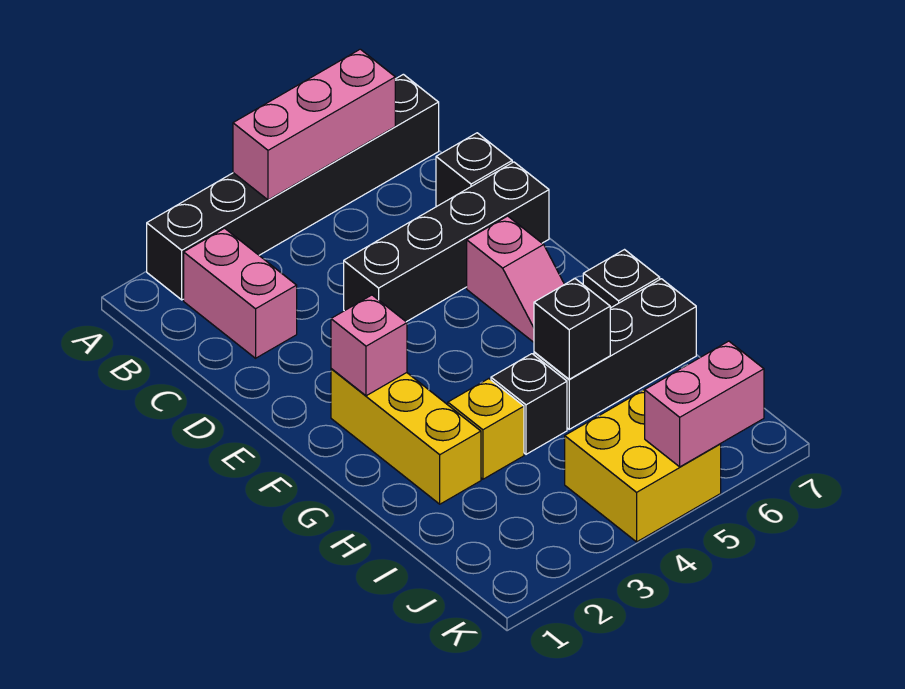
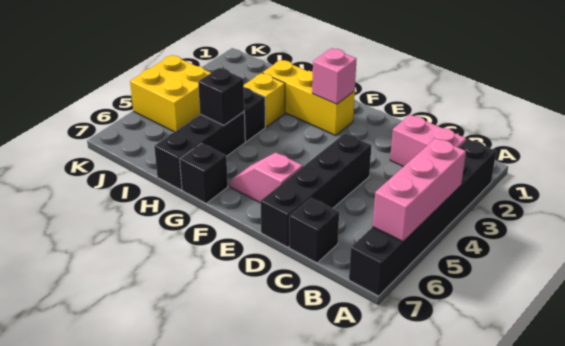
pink 1x2 brick [645,341,764,467] -> none

